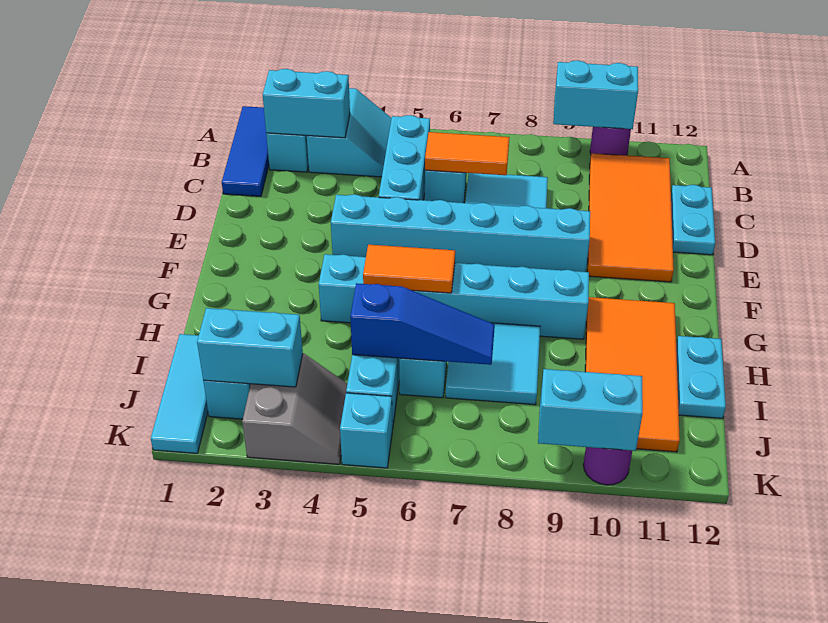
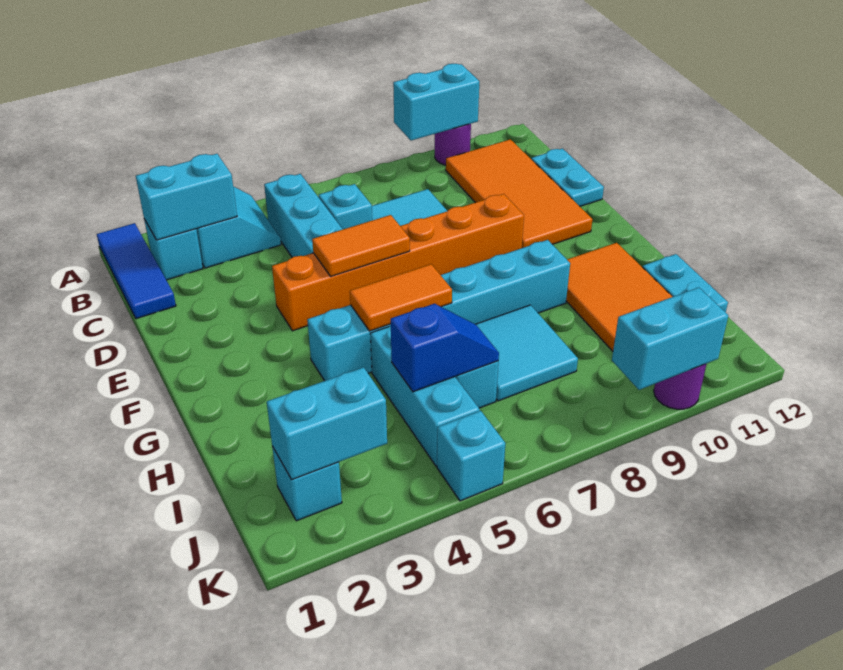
orange 1x2 tile [425,132,509,175] -> orange 1x2 tile moved to [312,215,410,277]
cyan 1x6 brick [331,194,590,272] -> orange 1x6 brick [272,194,524,331]
cyan 1x3 tile [151,334,208,453] -> none
blue 1x3 slope [350,283,495,365] -> blue 1x2 slope [391,304,499,392]
grey 2x2 slope [242,353,347,464] -> none

